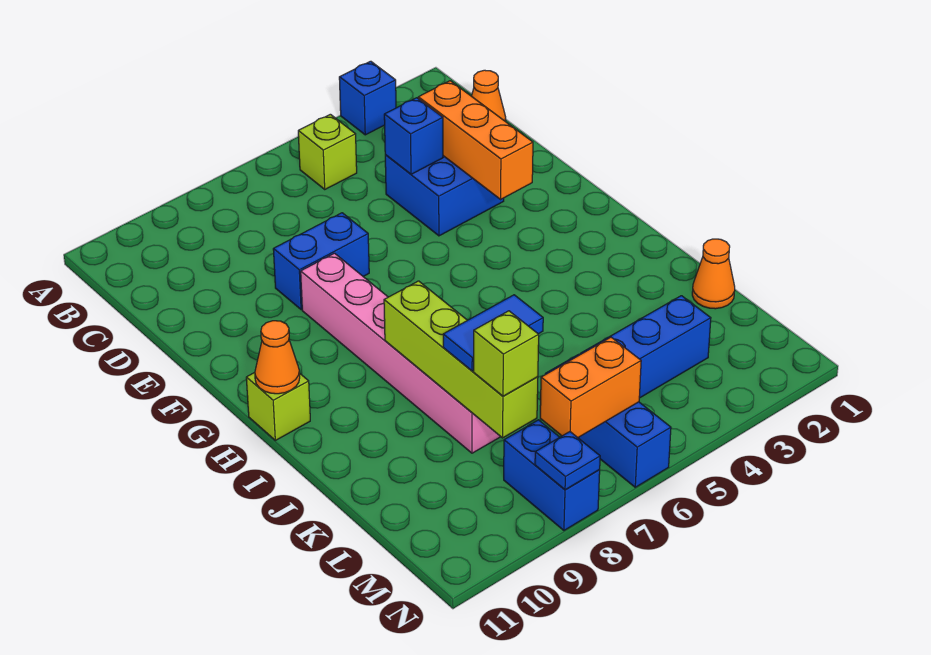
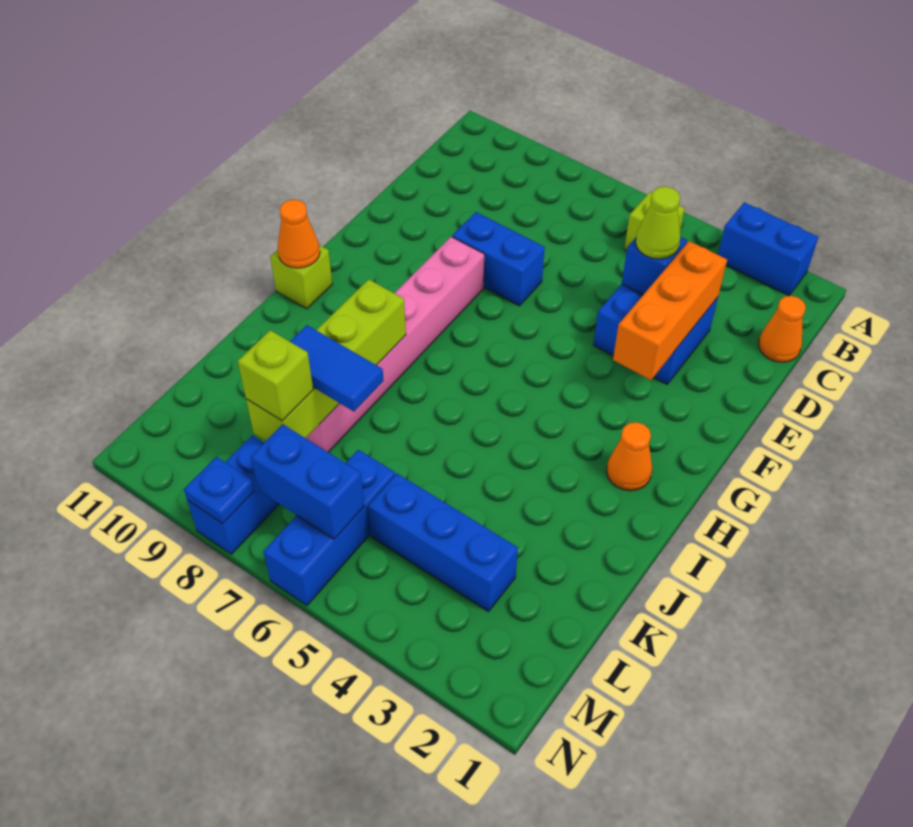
blue 1x1 brick [339,61,396,135] -> blue 1x2 brick [718,202,818,295]
none -> lime 1x1 cone [636,186,680,259]
orange 1x1 cone [692,239,735,309] -> orange 1x1 cone moved to [607,422,652,491]
orange 1x2 brick [540,337,641,437] -> blue 1x2 brick [251,424,364,539]

